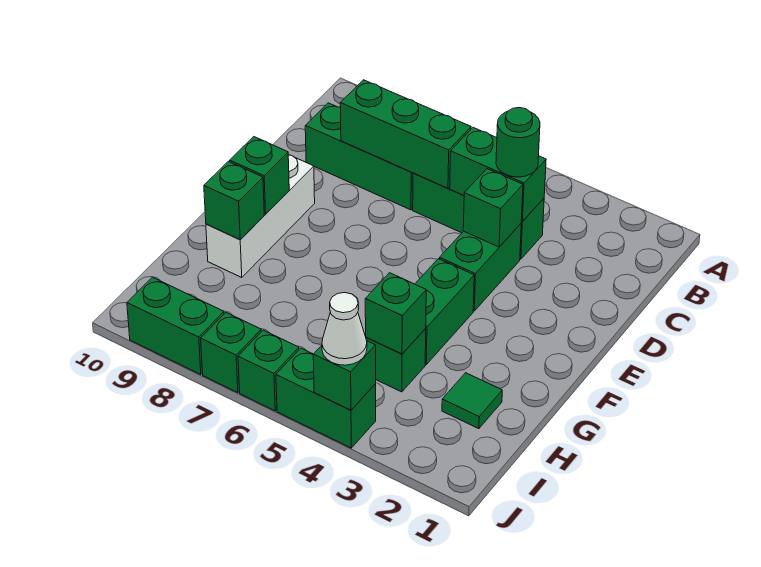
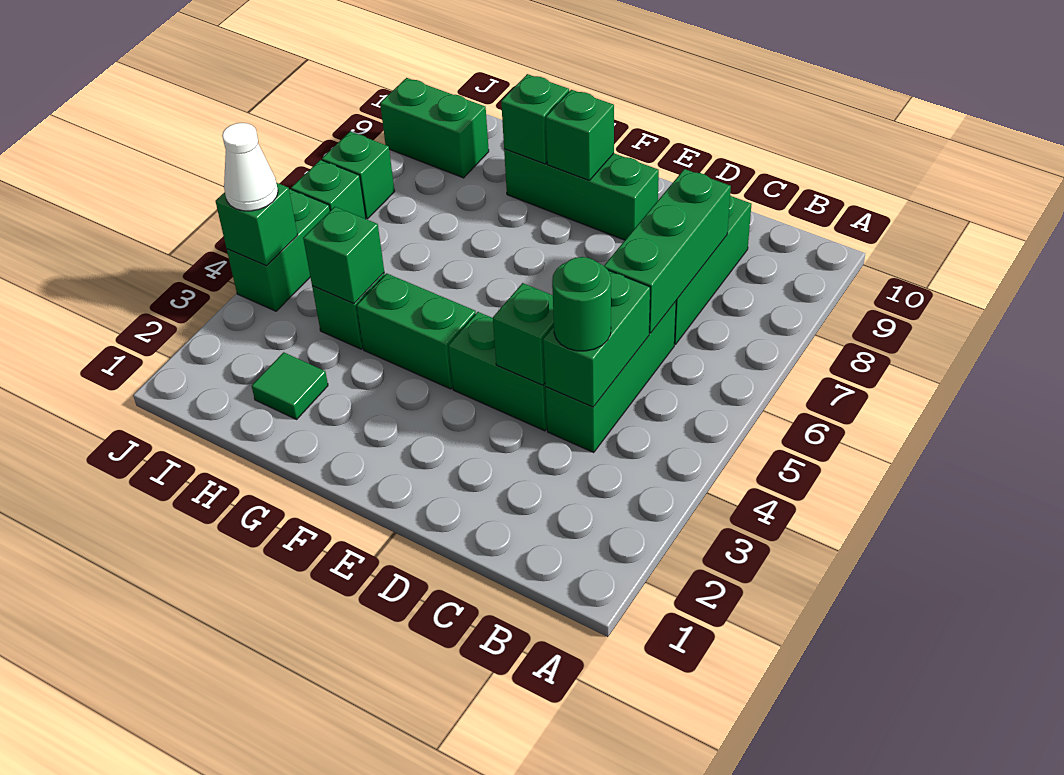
white 1x3 brick [206,155,315,278] -> green 1x3 brick [504,149,659,240]
green 1x2 brick [127,277,224,375] -> green 1x2 brick turned to [380,78,489,178]

